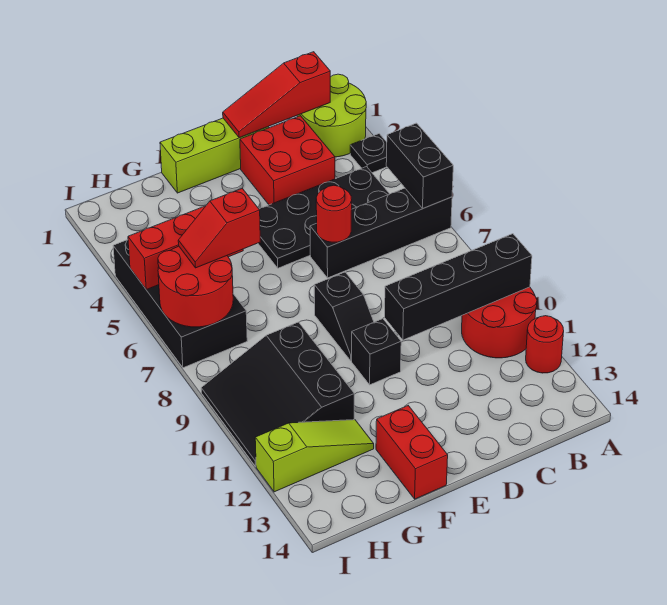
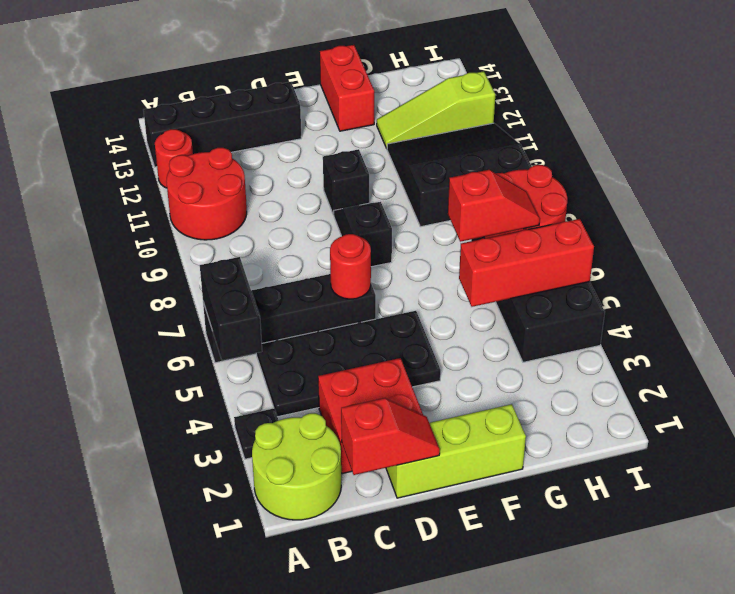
black 1x4 brick [385,234,532,340] -> black 1x4 brick moved to [143,82,301,167]
red 1x3 slope [223,52,330,138] -> red 1x2 slope [341,398,440,475]
black 3x3 slope [201,322,354,466] -> black 3x3 slope turned to [387,123,532,227]

